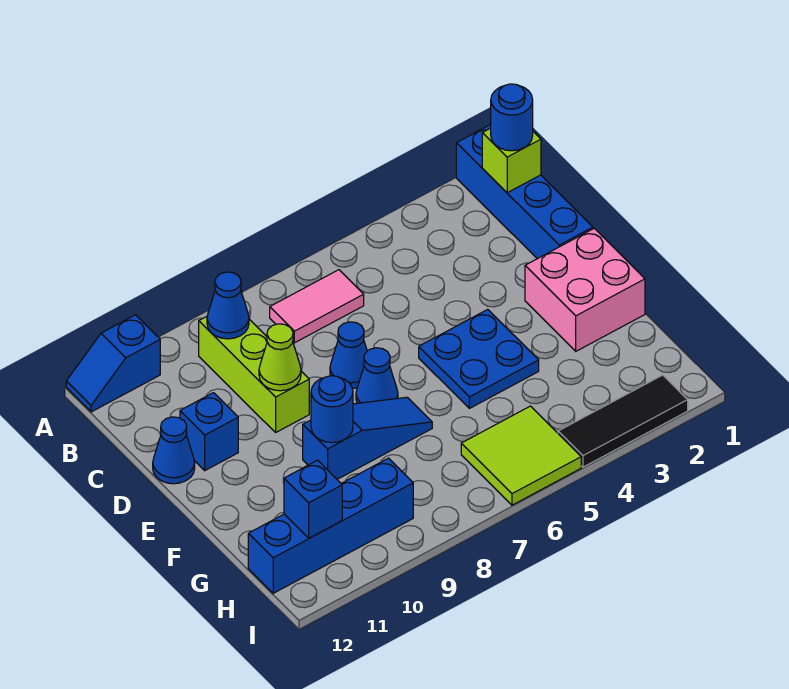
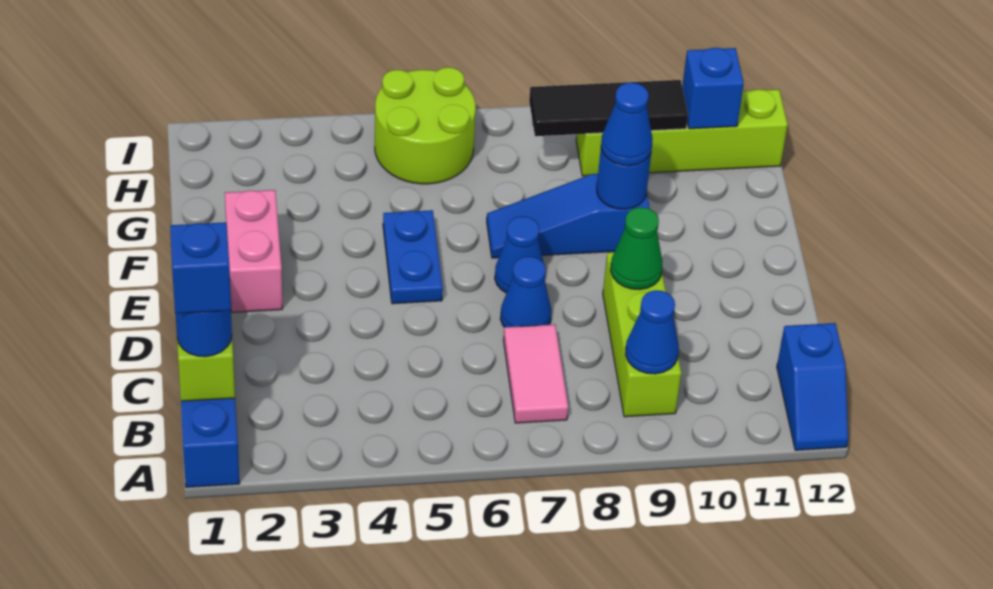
blue 1x2 slope [66,315,160,412] -> blue 1x2 slope turned to [777,323,848,450]
pink 1x2 tile [270,270,364,343] -> pink 1x2 tile turned to [504,324,568,423]
lime 1x1 cone [259,324,301,391] -> green 1x1 cone [611,207,662,290]
blue 1x1 brick [180,393,238,470] -> blue 1x1 brick moved to [170,222,231,314]
blue 1x1 cone [153,417,195,484] -> blue 1x1 cone moved to [601,83,653,166]
pink 2x2 brick [525,228,645,351] -> pink 1x2 brick [225,190,282,312]
blue 2x2 plate [419,309,539,408] -> blue 1x2 plate [383,210,443,304]
lime 2x2 tile [461,406,581,505] -> lime 2x2 round brick [375,67,476,184]
blue 1x4 brick [248,458,413,593] -> lime 1x4 brick [576,89,788,176]
black 1x3 tile [558,375,688,467] -> black 1x3 tile moved to [529,80,688,136]

